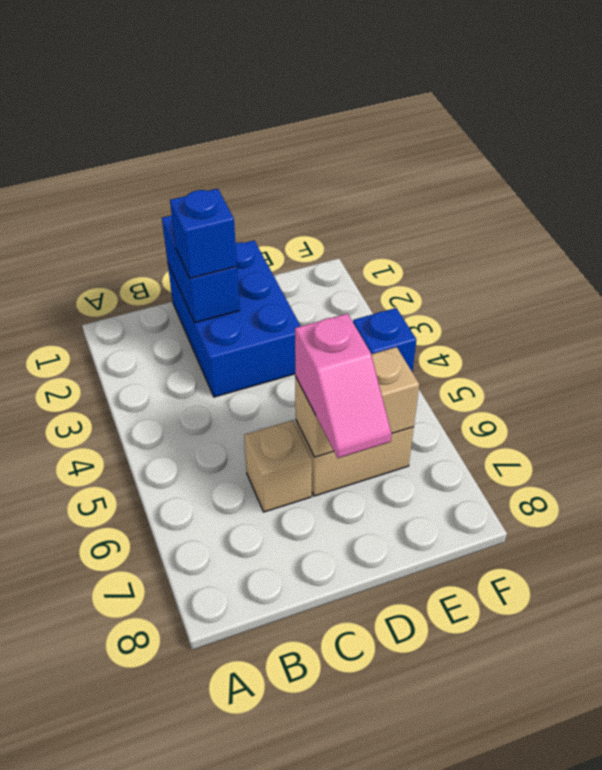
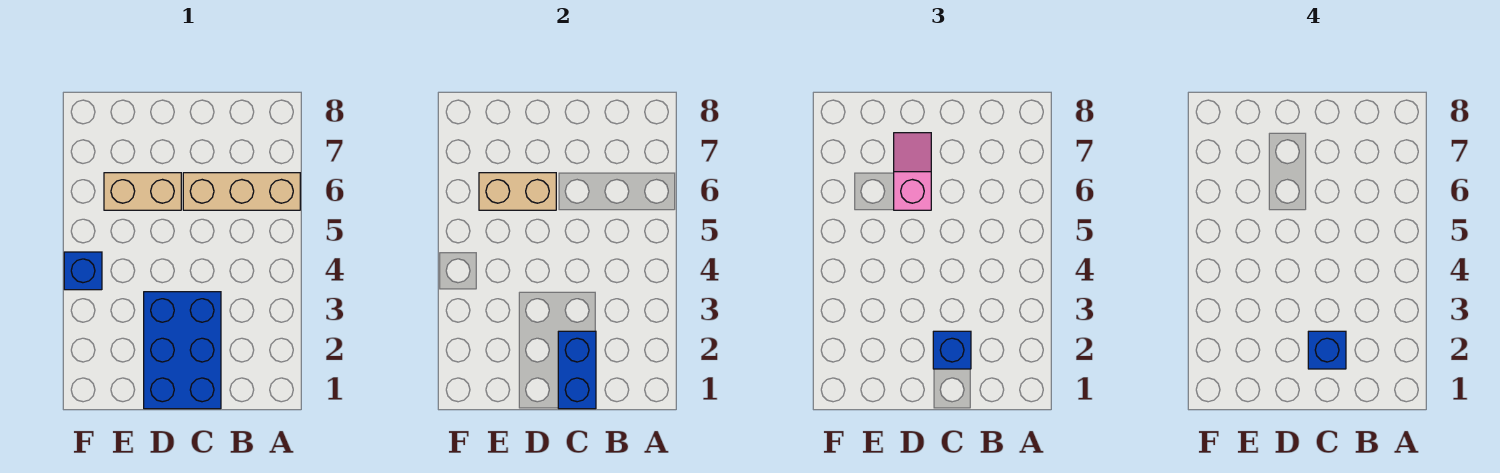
none -> blue 1x1 brick [1308,331,1346,369]
tan 1x1 brick [244,420,312,512] -> tan 1x3 brick [183,173,300,210]

